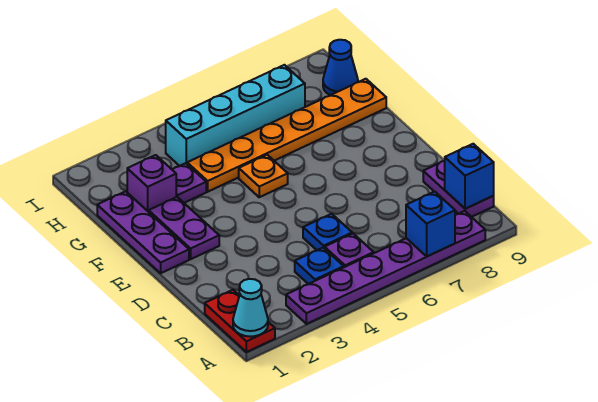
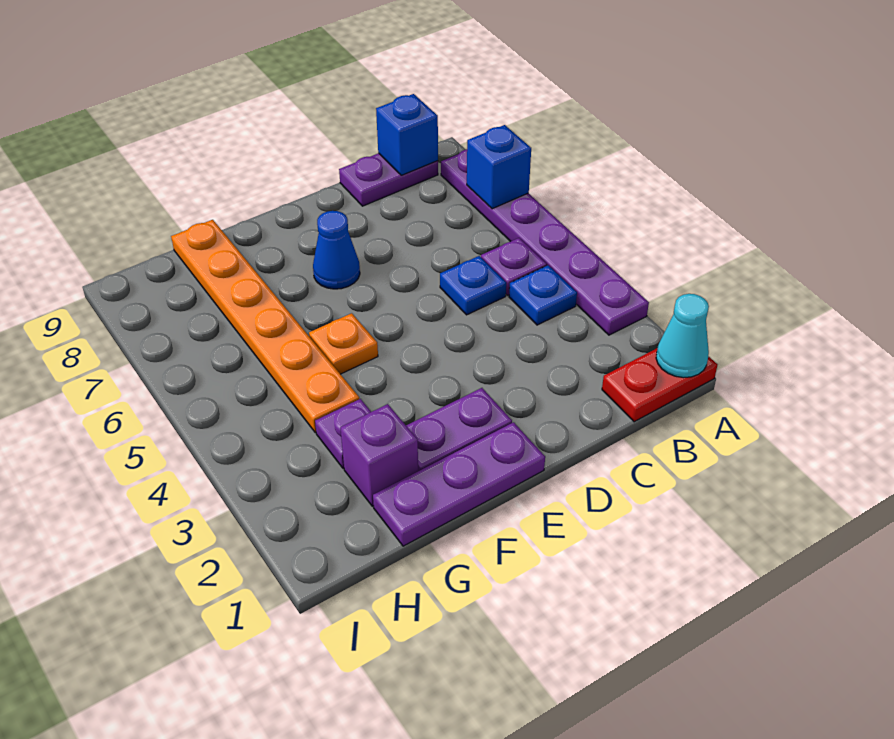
cyan 1x4 brick [166,65,305,166] -> none
blue 1x1 cone [323,40,358,95] -> blue 1x1 cone moved to [313,211,360,289]

